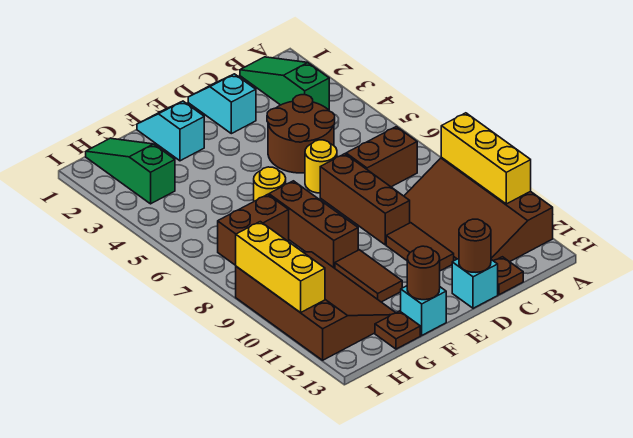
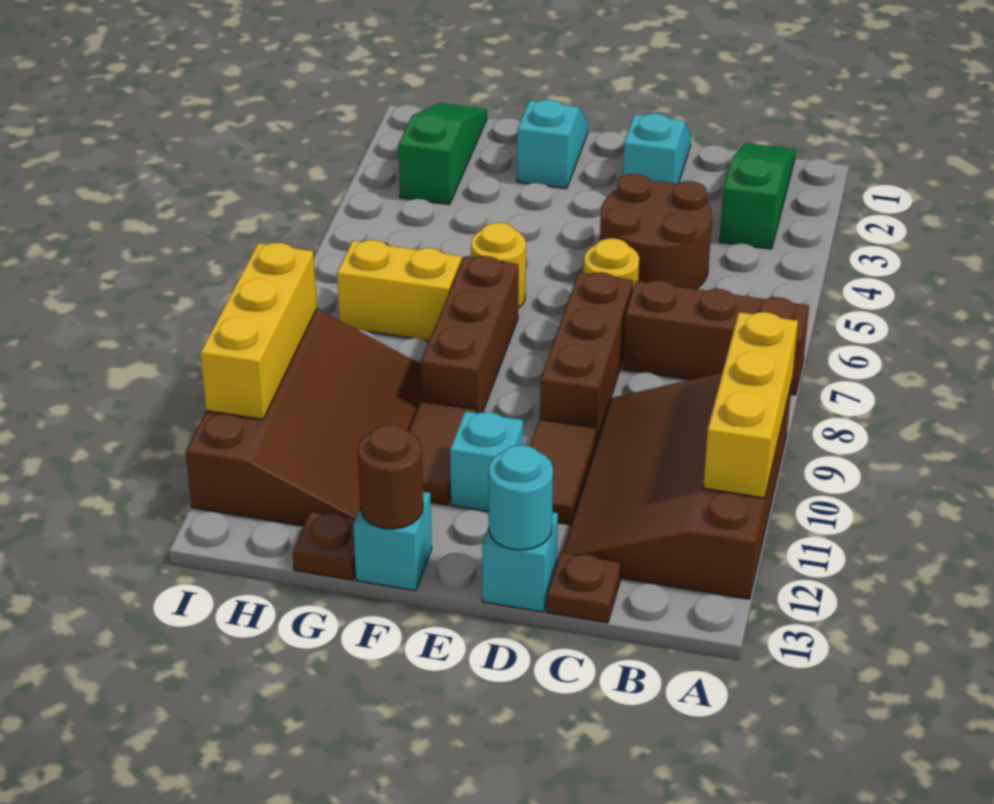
brown 1x2 brick [346,127,417,187] -> brown 1x3 brick [623,281,809,395]
brown 1x1 round brick [459,219,491,272] -> cyan 1x1 round brick [489,445,553,550]
none -> cyan 1x1 brick [450,411,523,512]
brown 1x2 brick [218,194,289,265] -> yellow 1x2 brick [337,240,462,341]

